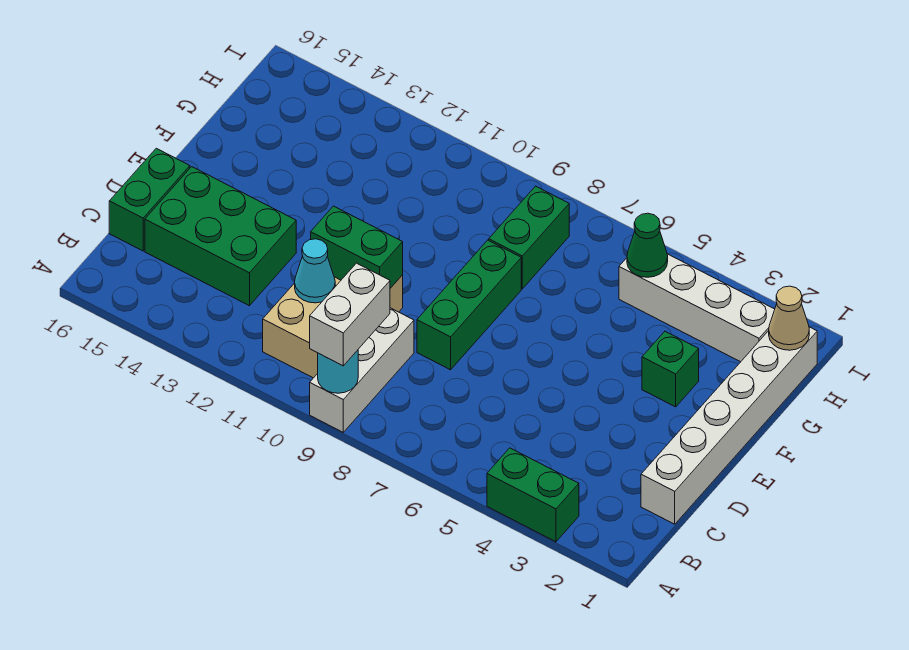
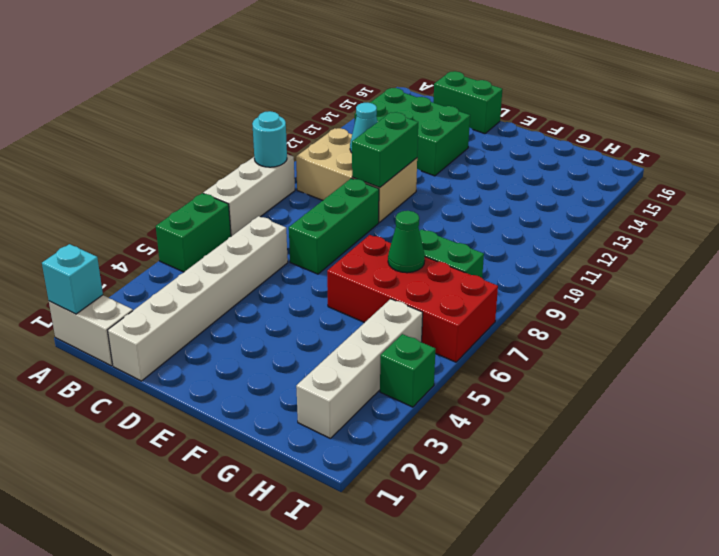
none -> cyan 1x1 brick [42,244,103,314]
green 1x2 brick [487,448,579,542] -> green 1x2 brick moved to [156,193,231,272]
white 1x3 brick [310,308,414,432] -> white 1x3 brick turned to [203,154,295,236]
white 1x2 brick [310,263,390,366] -> white 1x2 brick moved to [49,295,133,366]
white 1x6 brick [641,327,817,524] -> white 1x6 brick turned to [108,216,288,381]
green 2x3 brick [145,167,296,306] -> green 2x3 brick turned to [355,88,470,176]
green 1x3 brick [417,240,521,370] -> green 1x3 brick turned to [289,178,379,274]
green 1x1 brick [642,331,699,407] -> green 1x1 brick moved to [380,334,436,407]
none -> red 2x4 brick [327,235,498,362]
tan 1x1 cone [769,286,809,350] -> none
green 1x1 cone [627,213,668,277] -> green 1x1 cone moved to [388,211,425,273]

